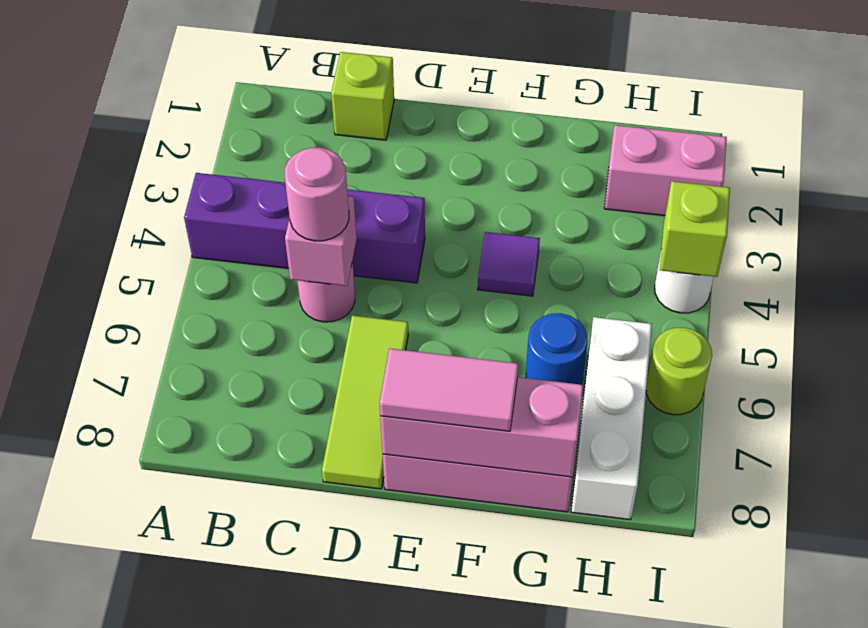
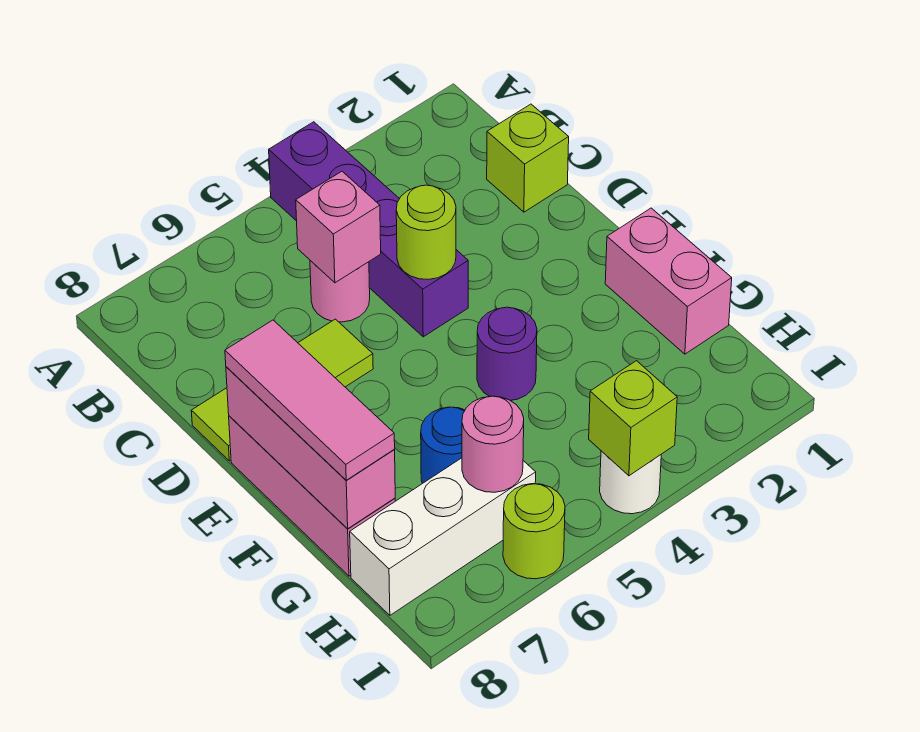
pink 1x1 round brick [285,148,349,241] -> pink 1x1 round brick moved to [462,396,524,492]
none -> lime 1x1 round brick [396,185,456,279]
pink 1x2 tile [379,348,518,431] -> pink 1x3 tile [225,320,395,480]
purple 1x1 tile [478,232,540,296] -> purple 1x1 round brick [477,307,537,401]
pink 1x2 brick [604,125,727,216] -> pink 1x2 brick moved to [605,208,732,354]

